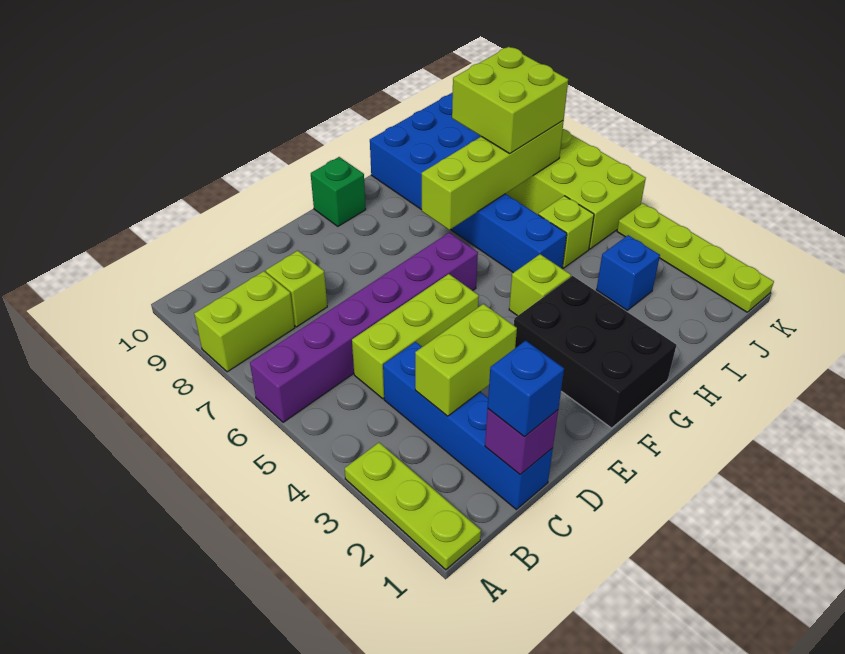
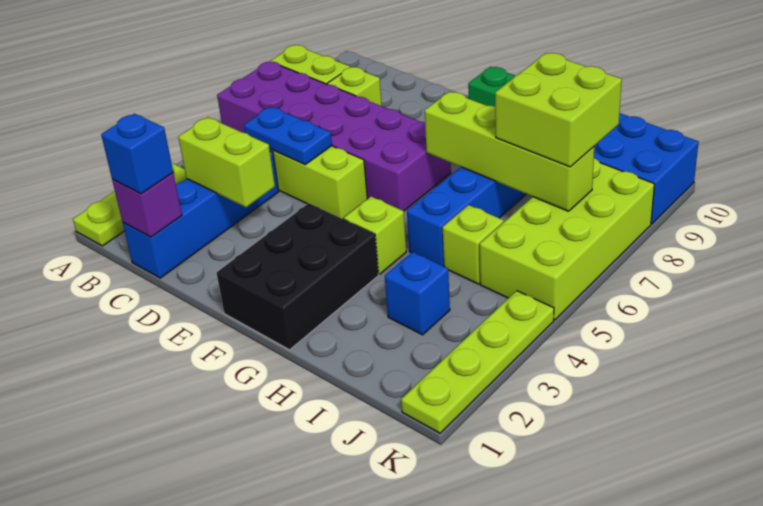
purple 1x6 brick [250,233,478,422] -> purple 2x6 brick [217,61,451,211]
none -> blue 1x2 plate [244,107,332,165]

